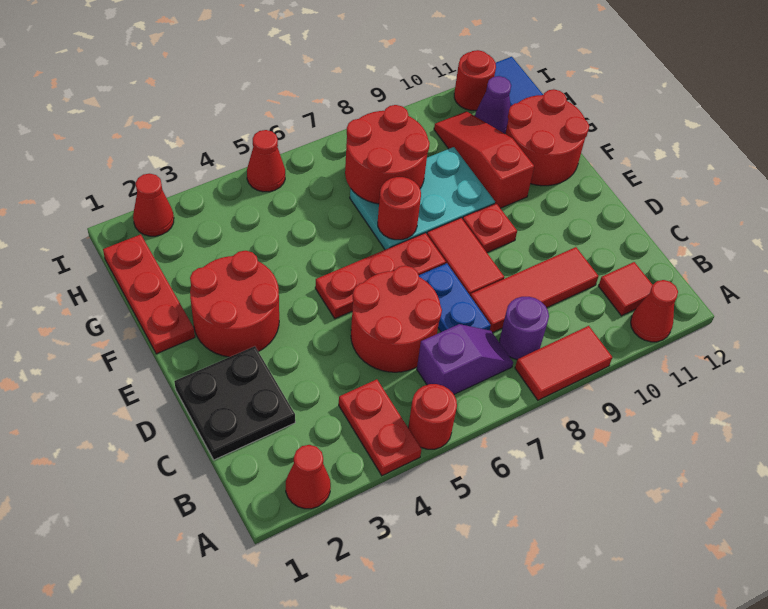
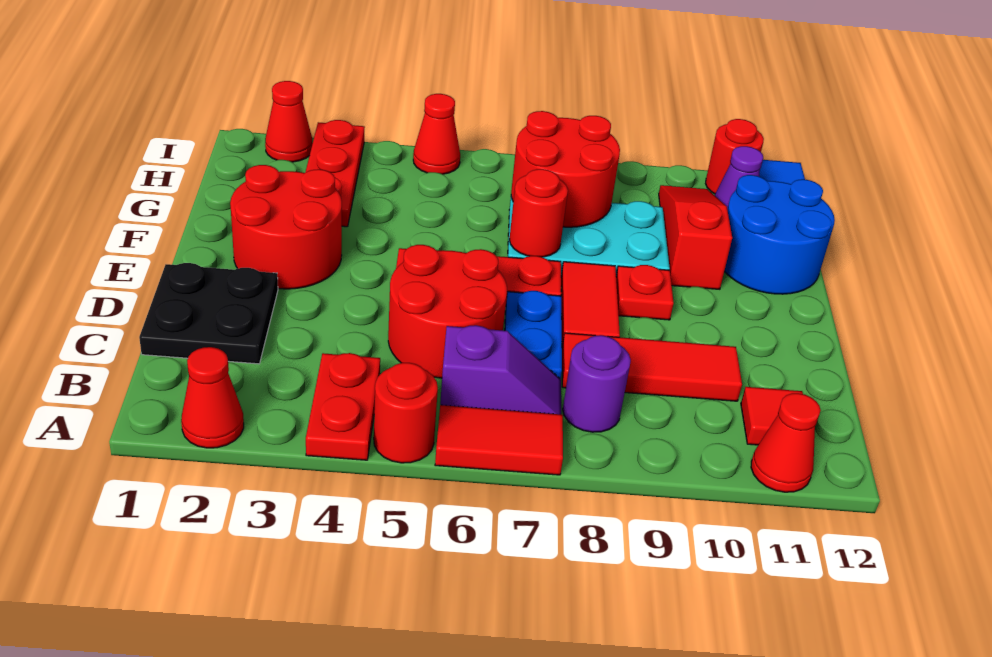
red 1x2 tile [515,326,612,400] -> red 1x2 tile moved to [435,405,563,475]
red 1x3 plate [103,234,195,354] -> red 1x3 plate moved to [306,120,365,227]
red 2x2 round brick [505,89,589,186] -> blue 2x2 round brick [724,175,835,294]

